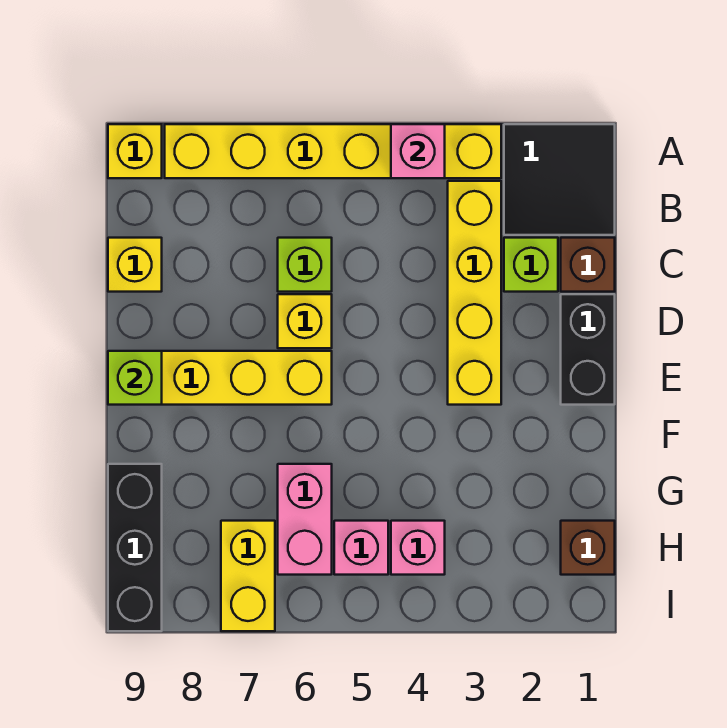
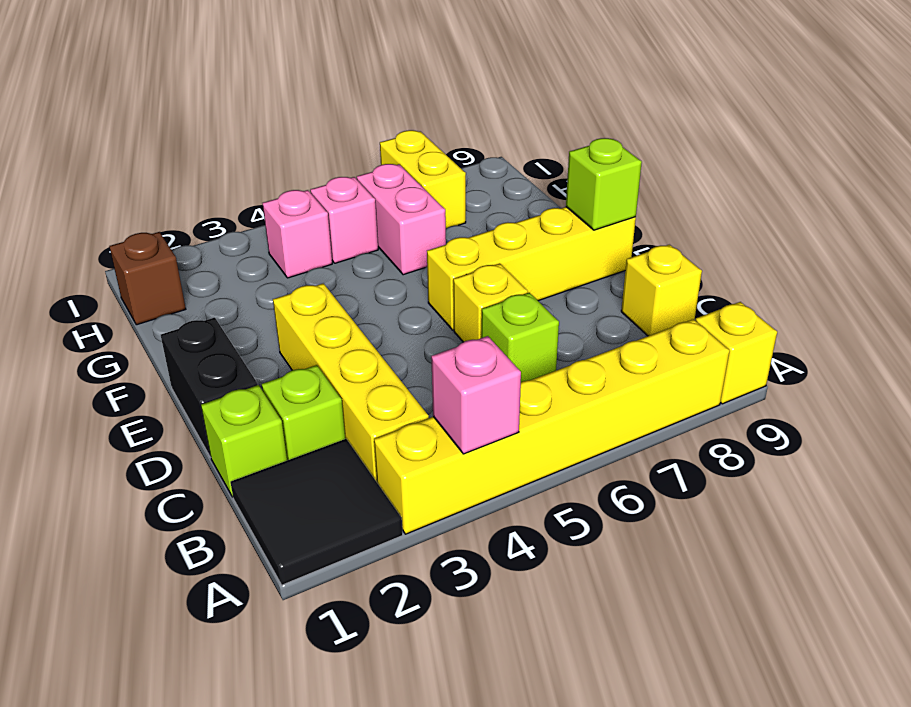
brown 1x1 brick [561,238,615,292] -> lime 1x1 brick [201,385,287,497]
black 1x3 brick [108,464,162,631] -> none

